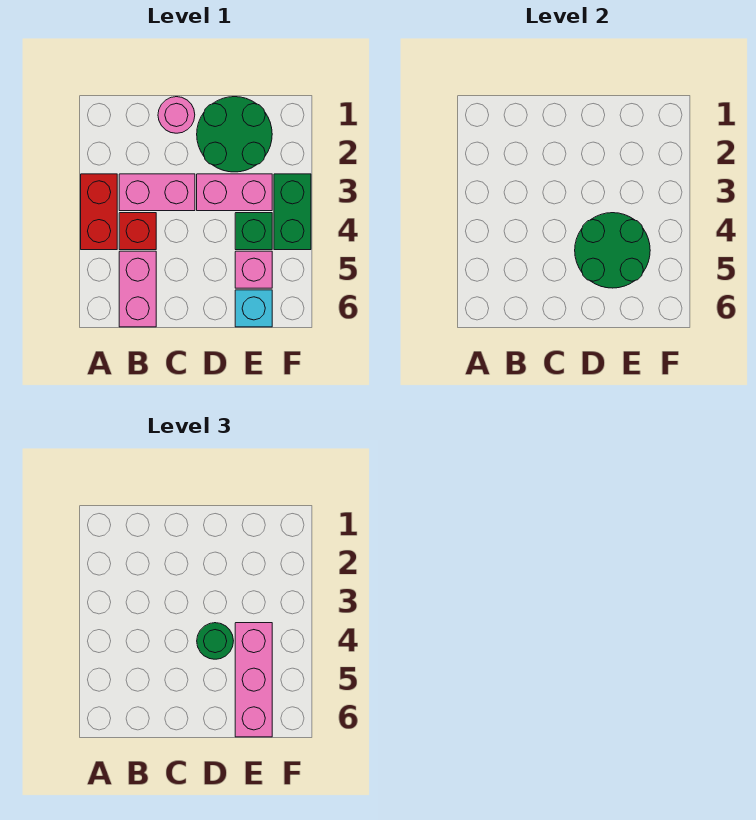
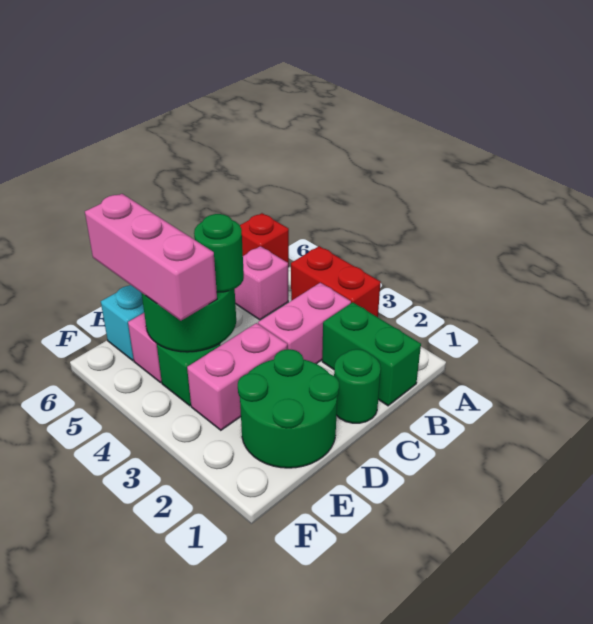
red 1x1 brick [119,213,156,250] -> red 1x1 brick moved to [240,213,289,267]
pink 1x2 brick [119,251,156,327] -> pink 1x1 brick [235,246,288,320]
pink 1x1 round brick [158,97,195,133] -> green 1x1 round brick [334,349,381,423]
green 1x2 brick [274,174,311,250] -> green 1x2 brick moved to [322,302,421,406]

